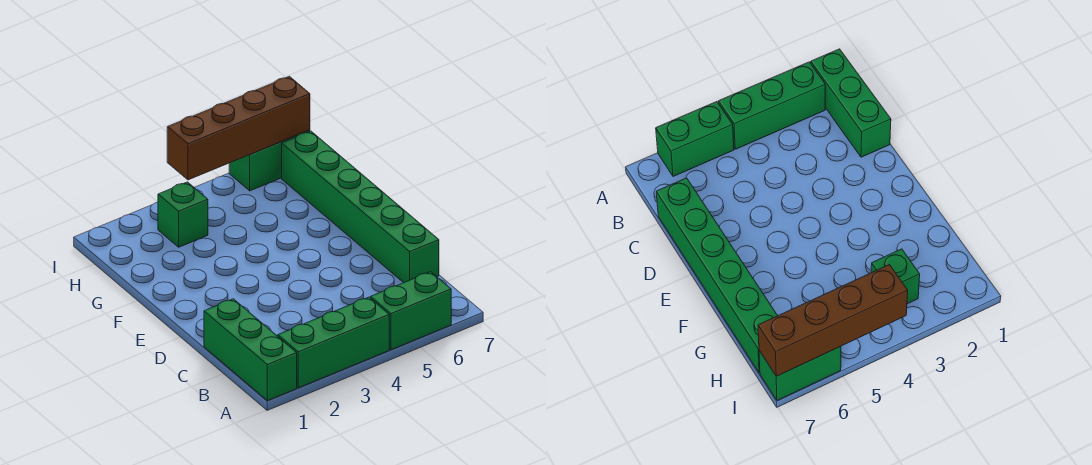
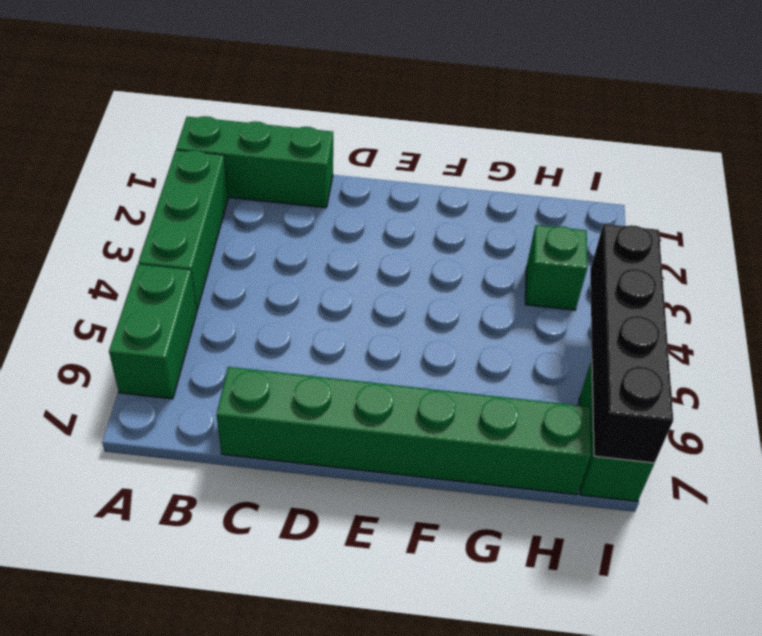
brown 1x4 brick [167,76,310,180] -> black 1x4 brick [590,224,673,463]

